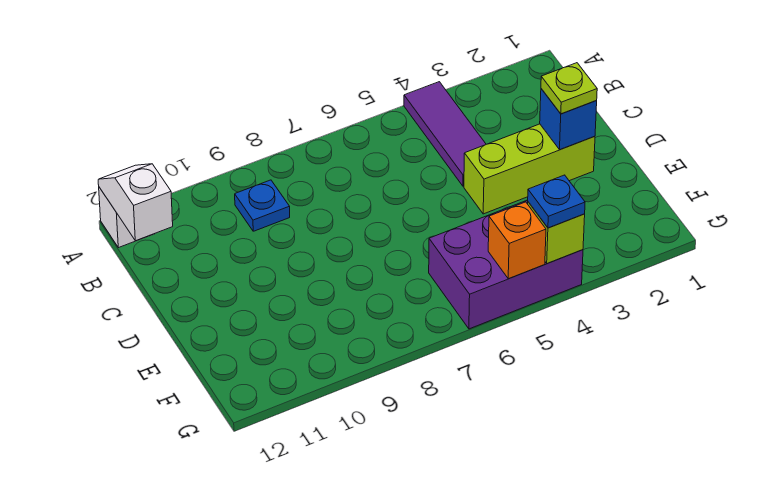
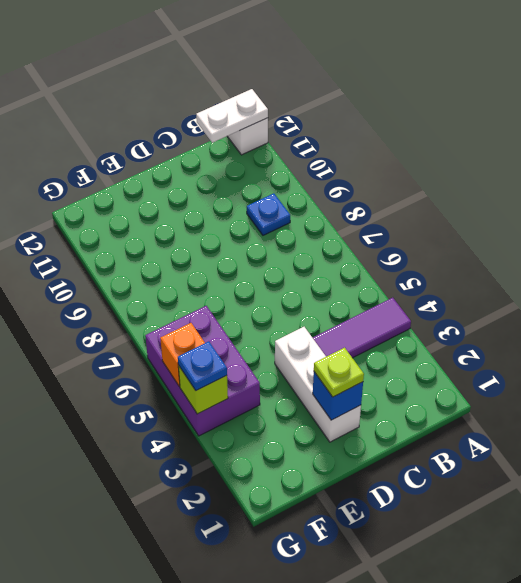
white 1x2 slope [98,164,173,241] -> white 1x2 plate [196,89,268,143]
lime 1x3 brick [464,124,595,214] -> white 1x3 brick [275,327,361,442]

